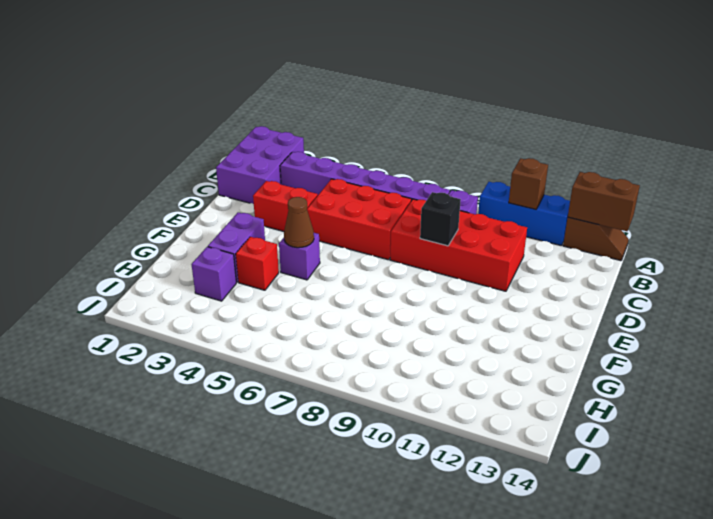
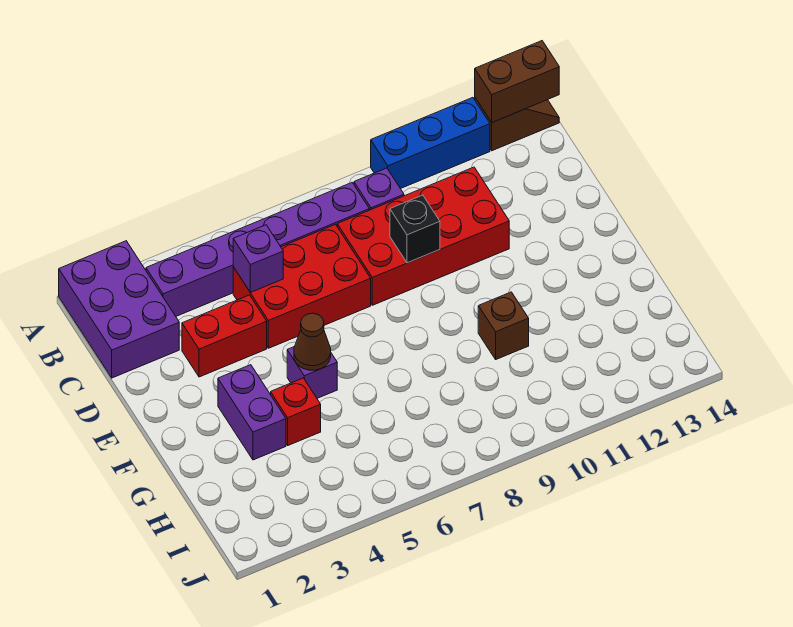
brown 1x1 brick [509,158,548,209] -> brown 1x1 brick moved to [478,292,529,359]
purple 1x1 brick [191,247,236,301] -> purple 1x1 brick moved to [233,225,283,292]

